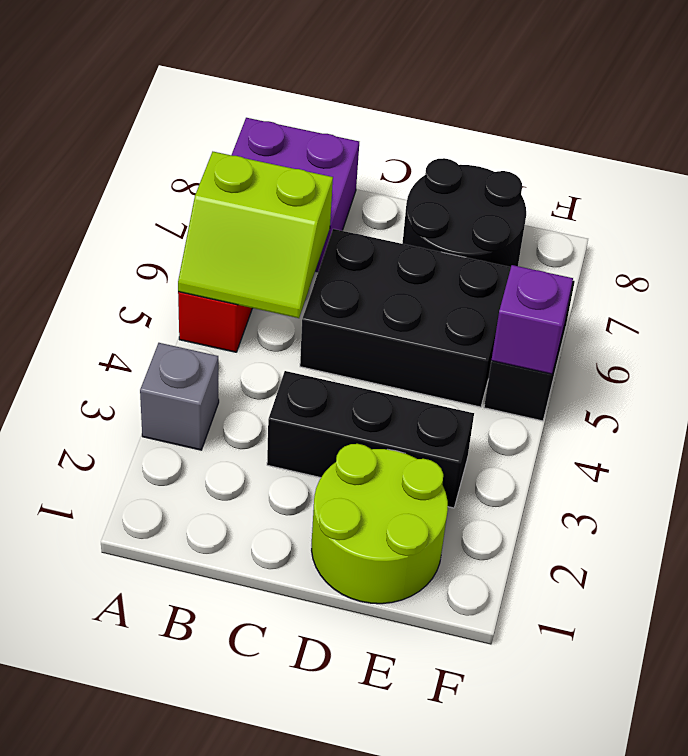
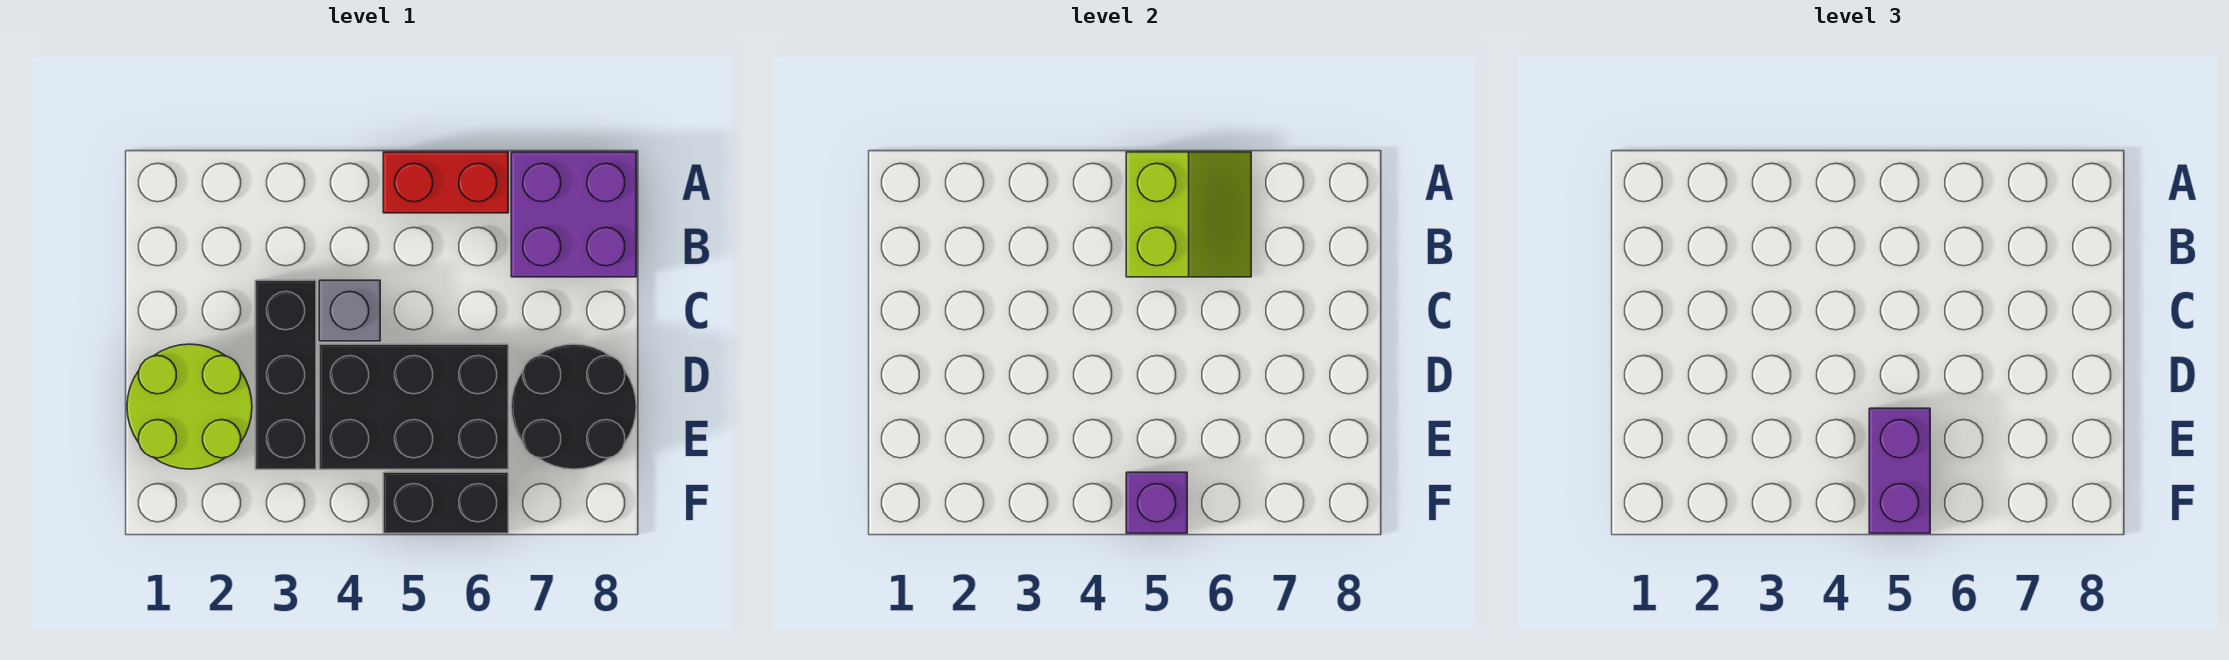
grey 1x1 brick [140,343,219,450] -> grey 1x1 brick moved to [319,280,380,341]
lime 2x2 slope [178,152,333,318] -> lime 2x2 slope turned to [1126,152,1251,277]
black 2x3 brick [300,229,511,407] -> black 2x3 brick turned to [319,344,508,469]
none -> purple 1x2 brick [1869,408,1930,533]

